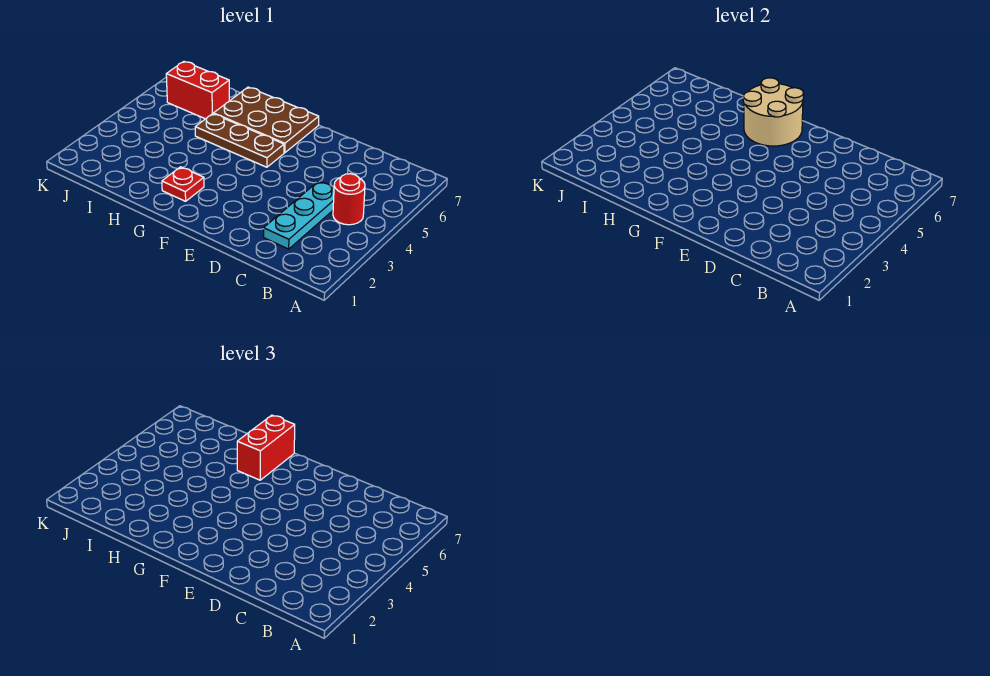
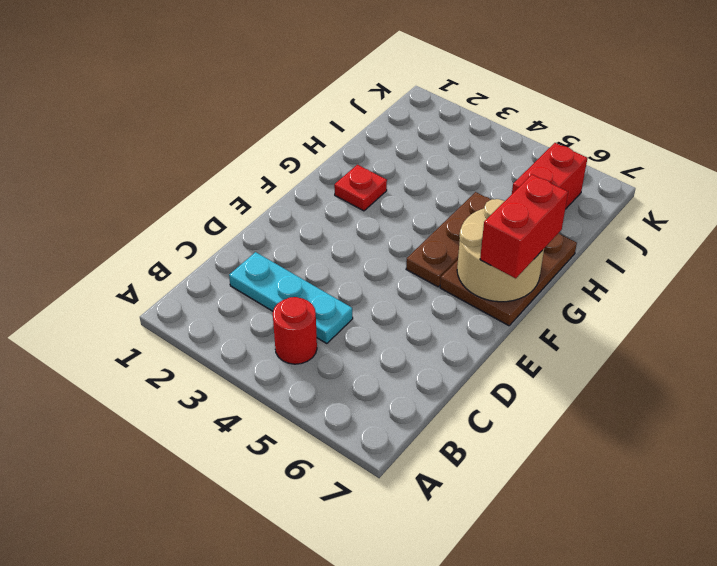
red 1x2 brick [237,415,295,480] -> red 1x2 brick turned to [480,175,568,278]

